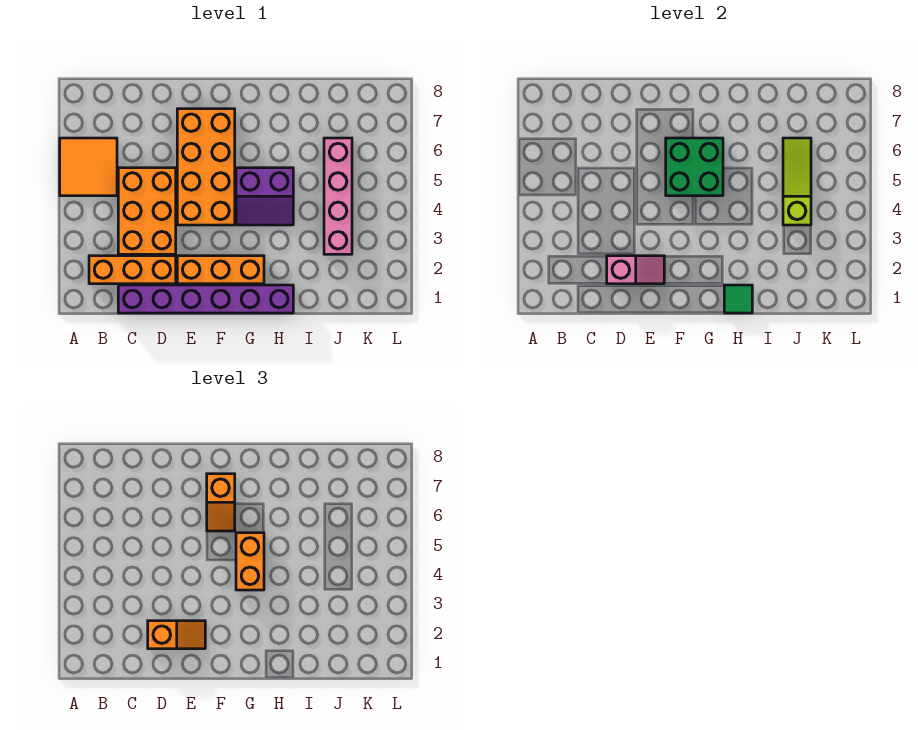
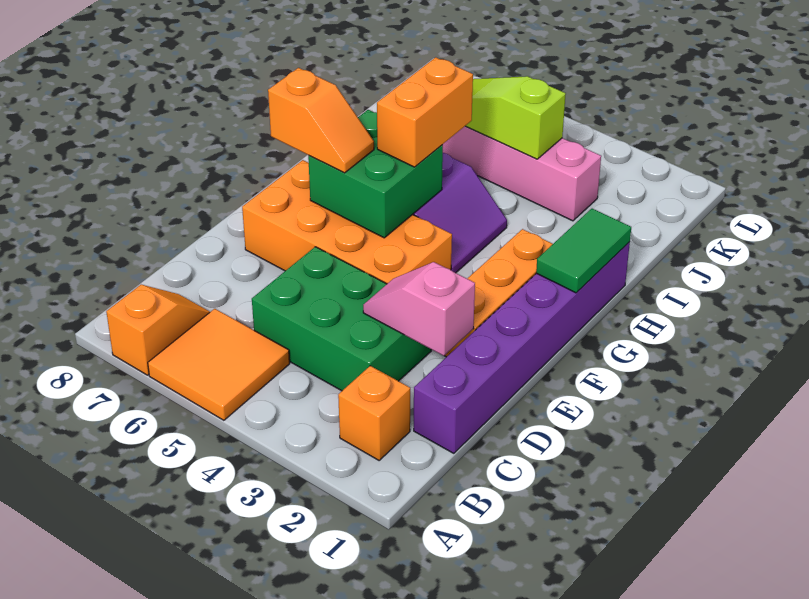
orange 1x3 brick [89,256,176,284] -> orange 1x1 brick [338,366,410,460]
orange 2x3 brick [118,168,176,254] -> green 2x3 brick [252,247,431,391]
pink 1x2 slope [607,256,664,284] -> pink 1x2 slope turned to [363,262,475,356]
orange 1x2 slope [148,621,205,649] -> orange 1x2 slope moved to [106,285,210,375]
orange 1x2 brick [236,533,264,590] -> orange 1x2 brick turned to [377,57,473,167]
green 1x1 tile [724,285,752,313] -> green 1x2 tile [536,209,631,293]

